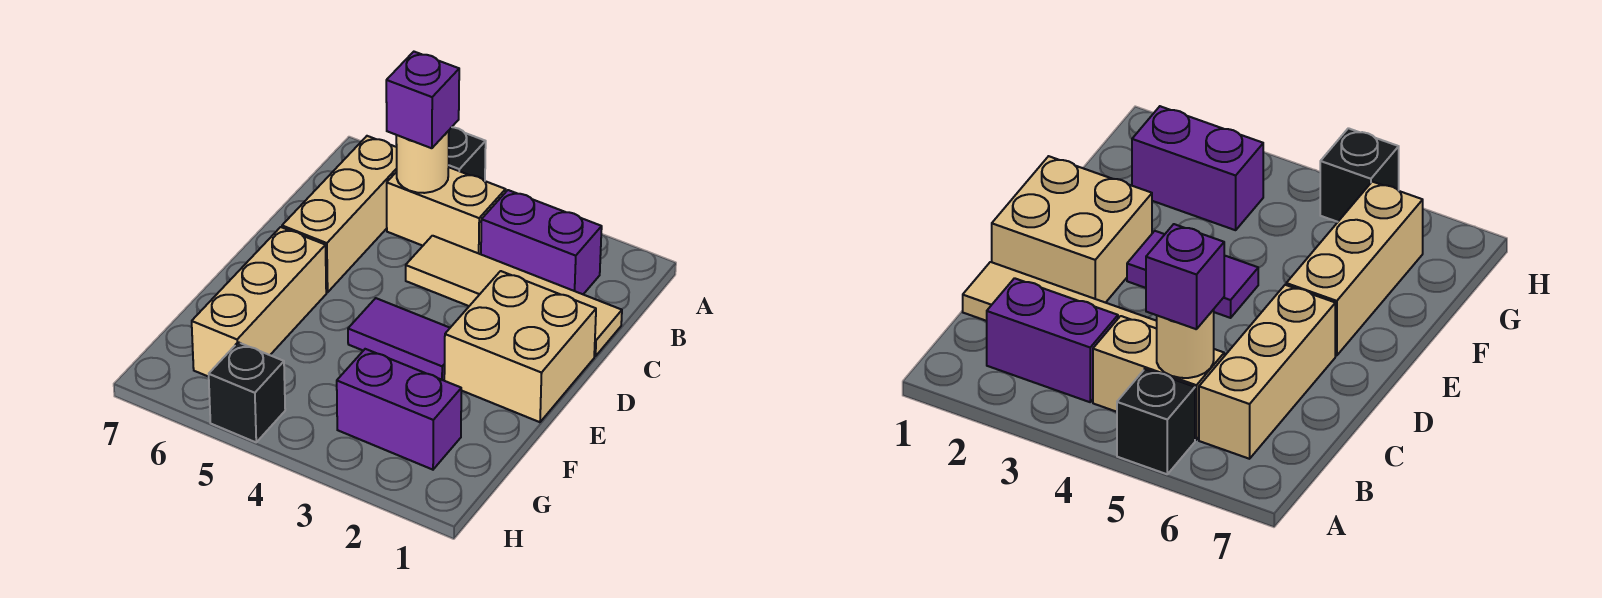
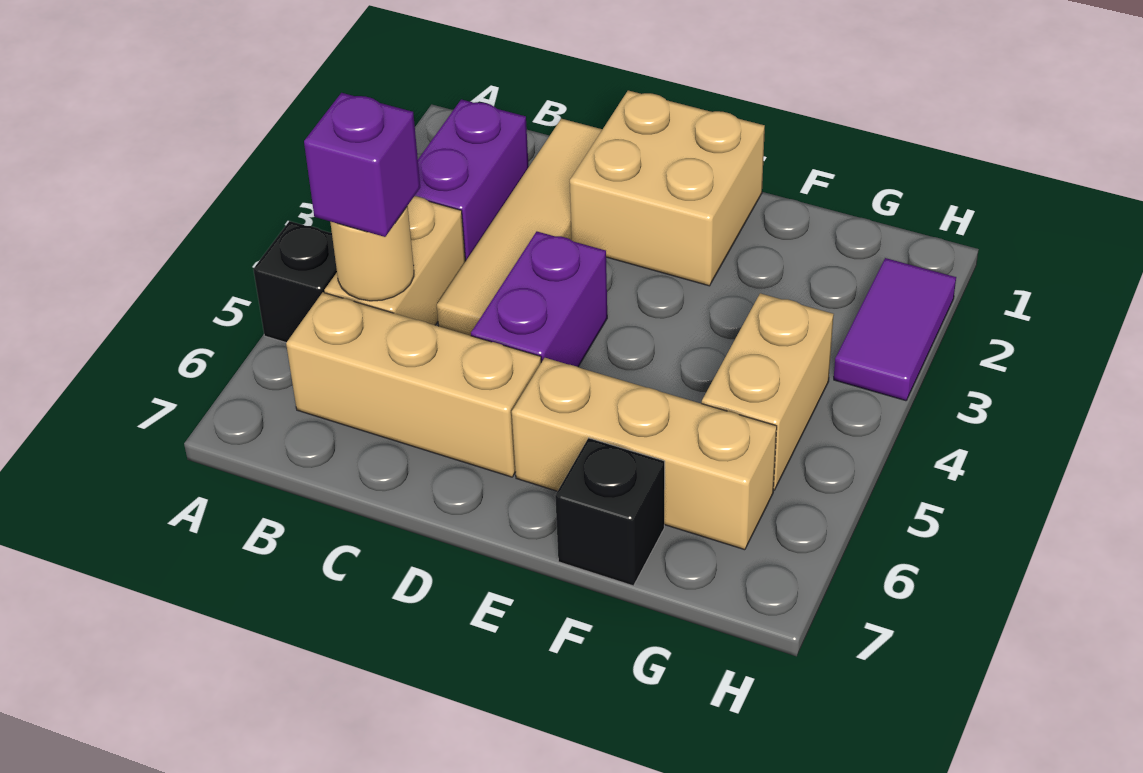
purple 1x2 tile [348,298,450,380] -> purple 1x2 tile moved to [834,258,956,401]
purple 1x2 brick [337,349,461,470] -> purple 1x2 brick moved to [471,232,607,367]
none -> tan 1x2 brick [702,293,834,490]
black 1x1 brick [209,342,285,442] -> black 1x1 brick moved to [555,438,665,586]

